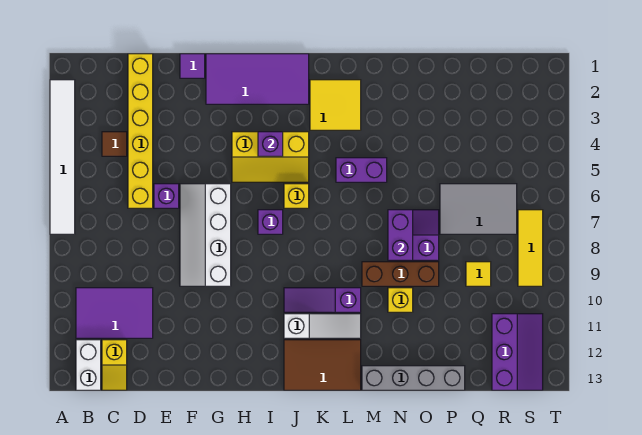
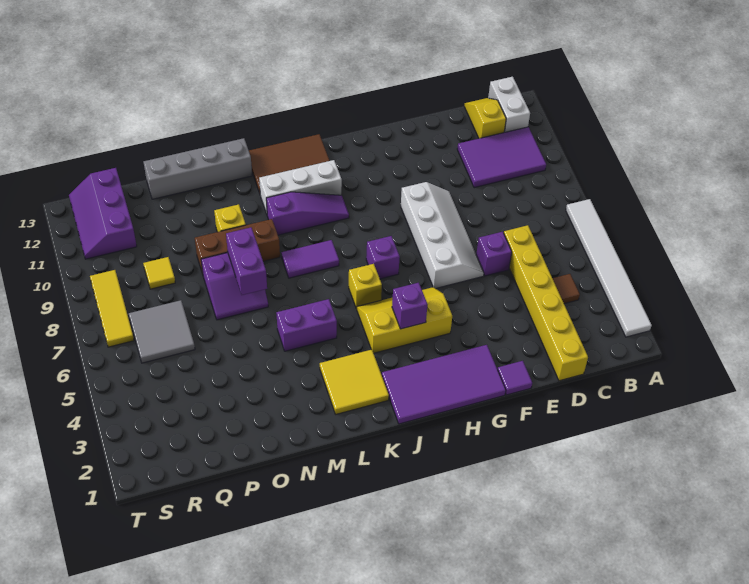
white 1x3 slope [284,314,361,338] -> white 1x3 brick [259,160,342,214]
none -> purple 1x2 tile [281,240,339,278]
grey 2x3 tile [440,184,517,234] -> grey 2x2 tile [129,300,195,363]

